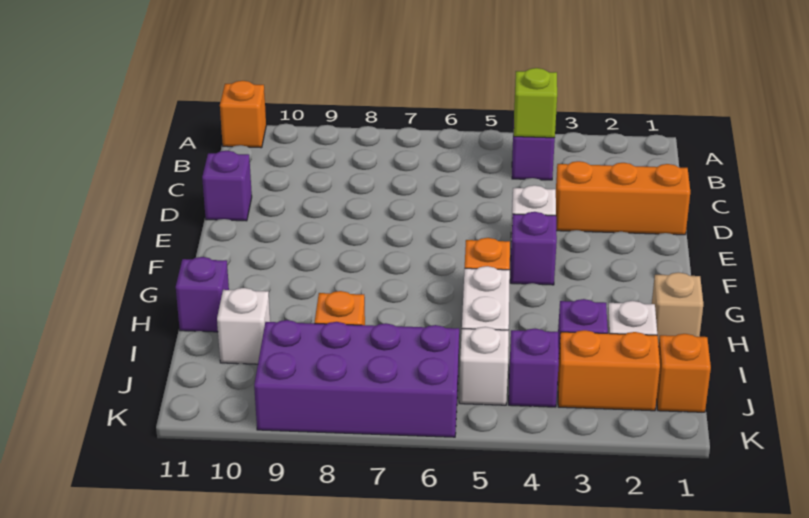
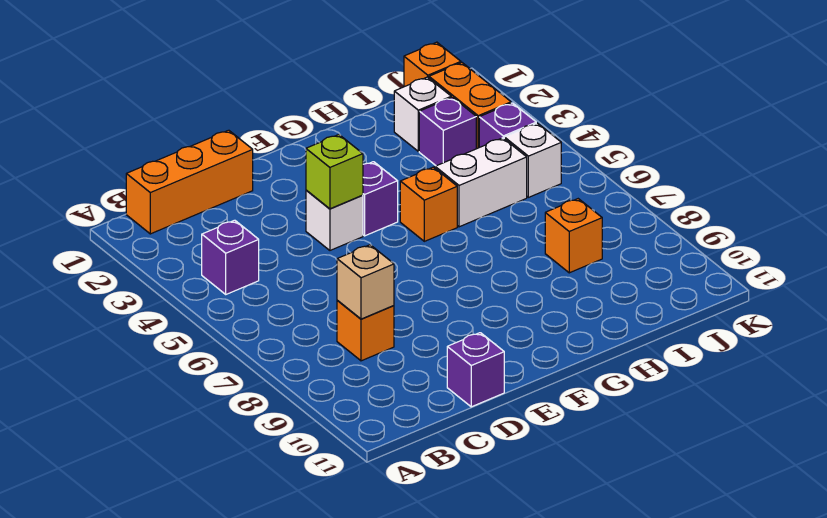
orange 1x1 brick [220,81,266,148] -> orange 1x1 brick moved to [337,301,394,361]
lime 1x1 brick [514,68,557,138] -> lime 1x1 brick moved to [306,135,363,209]
orange 1x3 brick [556,161,690,235] -> orange 1x3 brick turned to [126,130,253,234]
tan 1x1 brick [652,272,703,347] -> tan 1x1 brick moved to [337,245,394,319]
purple 1x1 brick [176,257,229,332] -> none
white 1x1 brick [217,288,270,364] -> none
purple 2x4 brick [254,320,459,437] -> none

